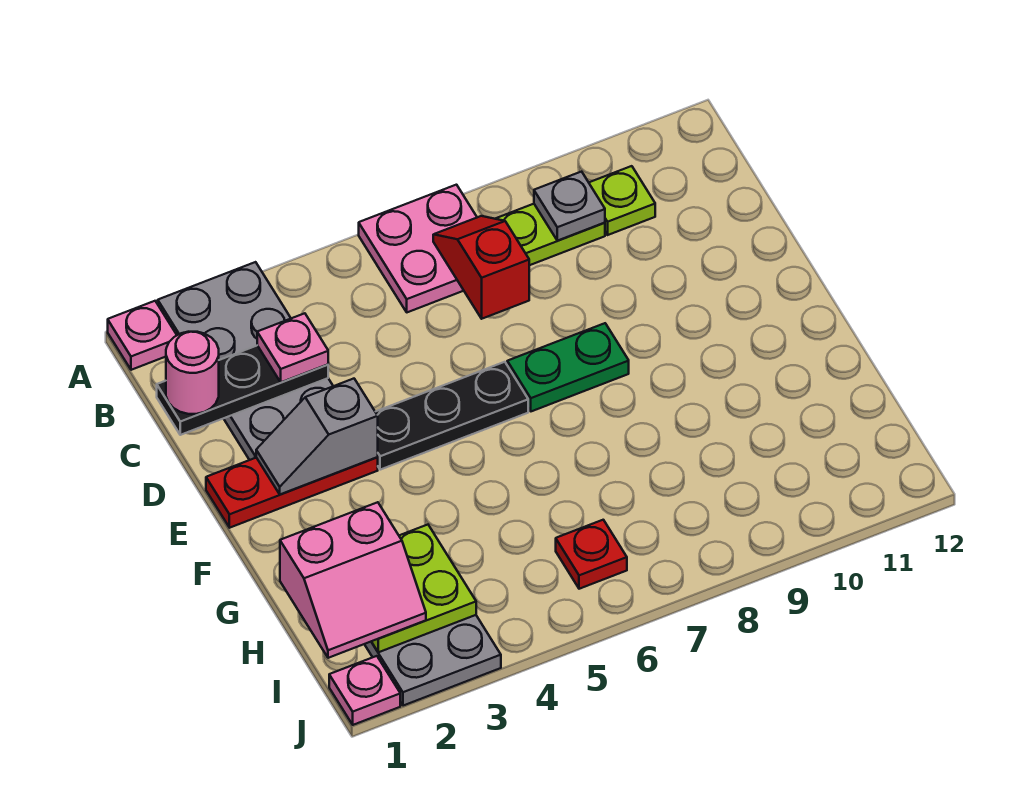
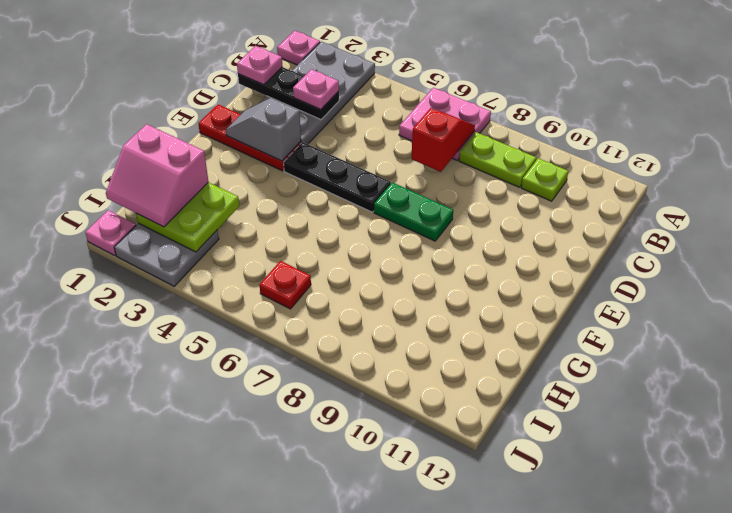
grey 1x1 plate [534,172,605,241] -> none
pink 1x1 round brick [166,332,219,414] -> pink 1x1 plate [237,46,282,85]

